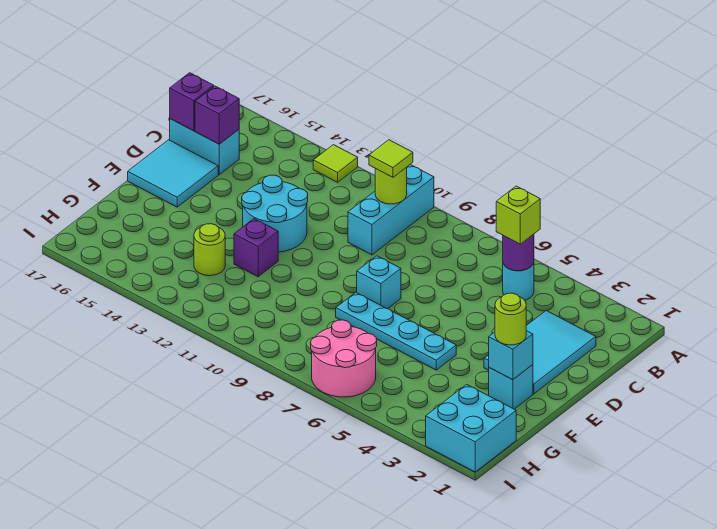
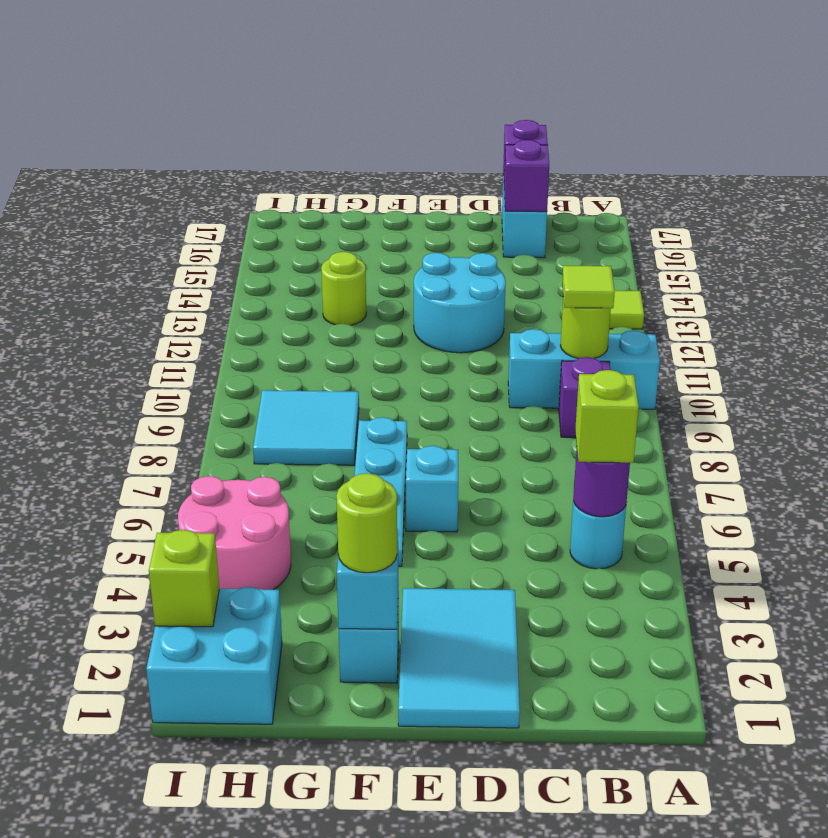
cyan 2x3 tile [484,311,596,394] -> cyan 2x3 tile turned to [398,588,520,728]
cyan 2x2 tile [128,140,218,207] -> cyan 2x2 tile moved to [253,390,359,465]
cyan 1x1 brick [357,256,401,309] -> cyan 1x1 brick moved to [406,446,458,532]
purple 1x1 brick [234,219,278,277] -> purple 1x1 brick moved to [559,357,611,438]
pink 2x2 round brick [311,320,377,397] -> pink 2x2 round brick moved to [178,476,291,590]
none -> lime 1x1 brick [149,530,219,627]

